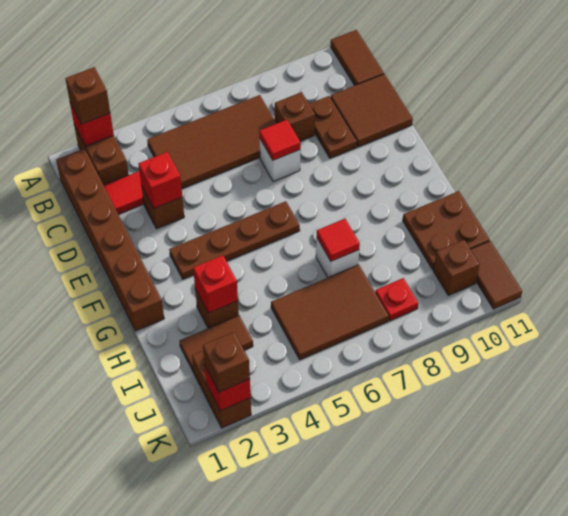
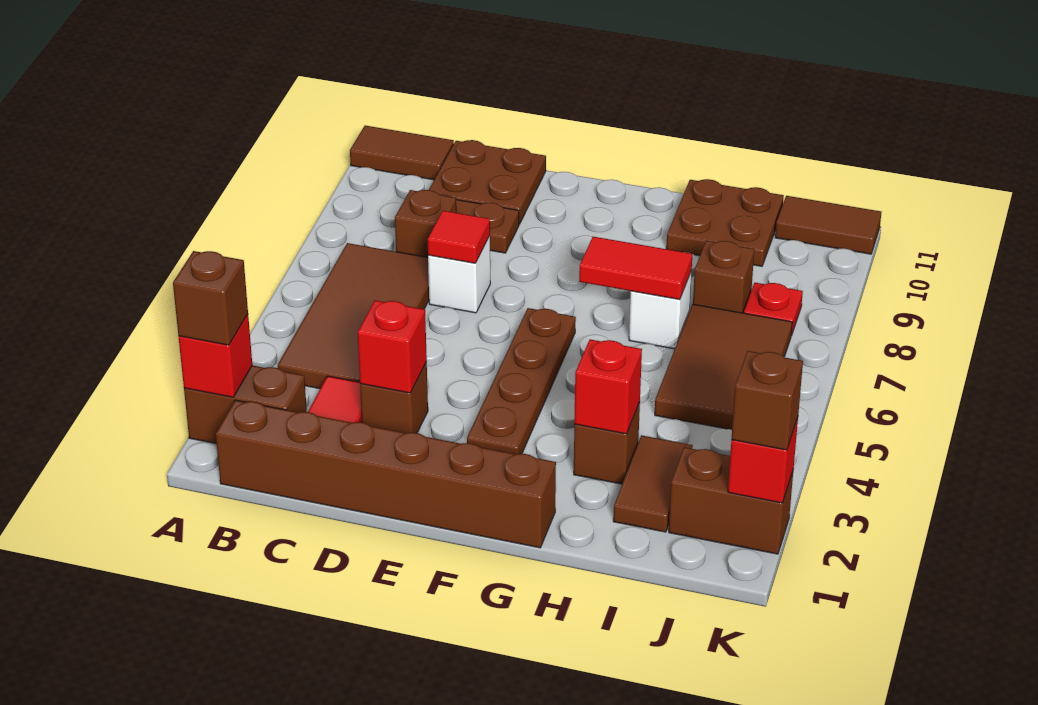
brown 2x2 tile [331,74,413,147] -> brown 2x2 plate [429,140,546,224]
red 1x1 tile [317,219,360,261] -> red 1x2 tile [579,237,692,300]
brown 1x1 brick [433,240,480,295] -> brown 1x1 brick moved to [693,241,754,313]

